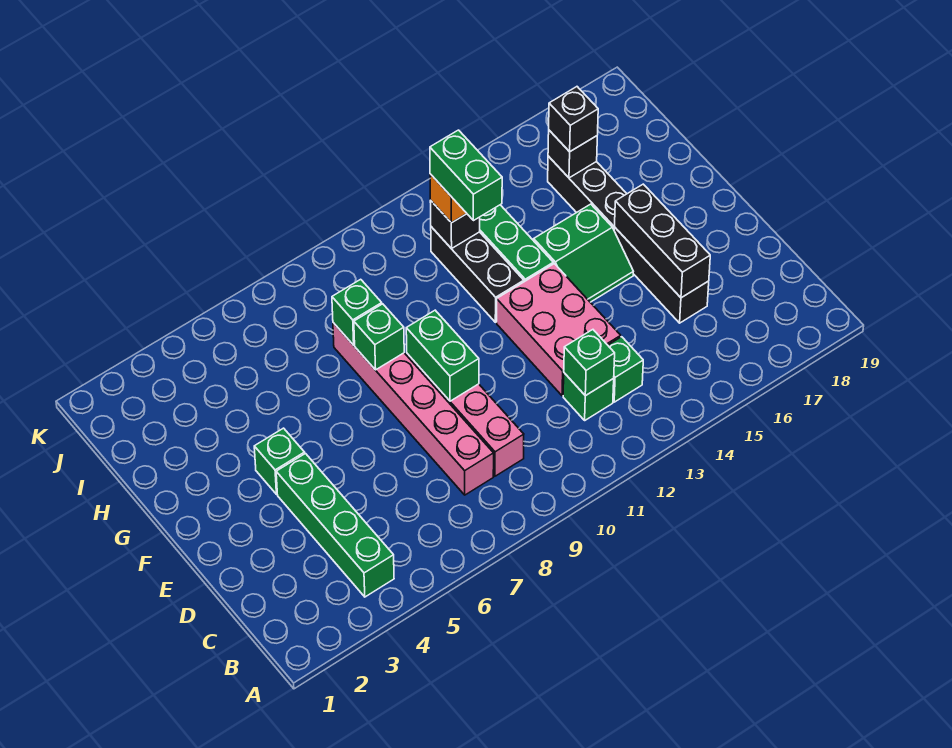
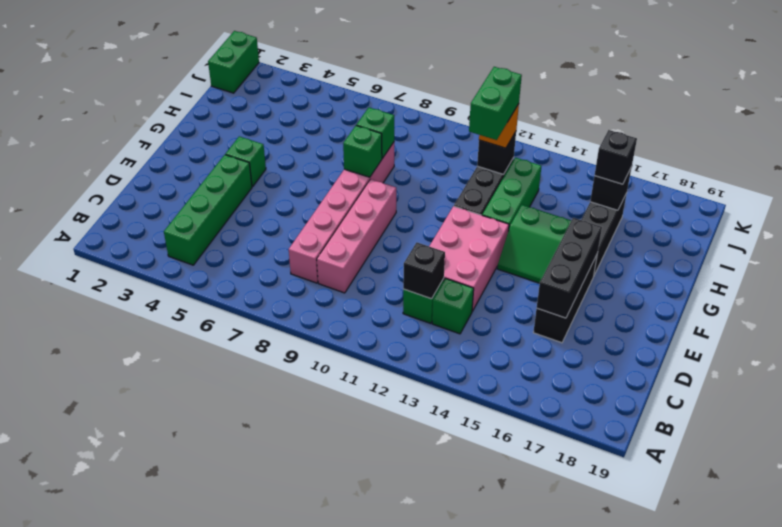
green 1x1 brick [564,330,615,396] -> black 1x1 brick [403,243,445,299]
green 1x2 brick [406,310,479,401] -> green 1x2 brick moved to [208,31,259,93]

